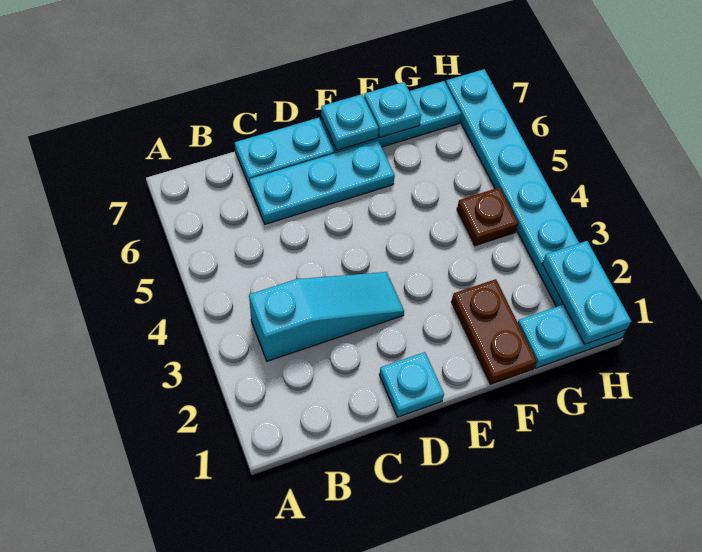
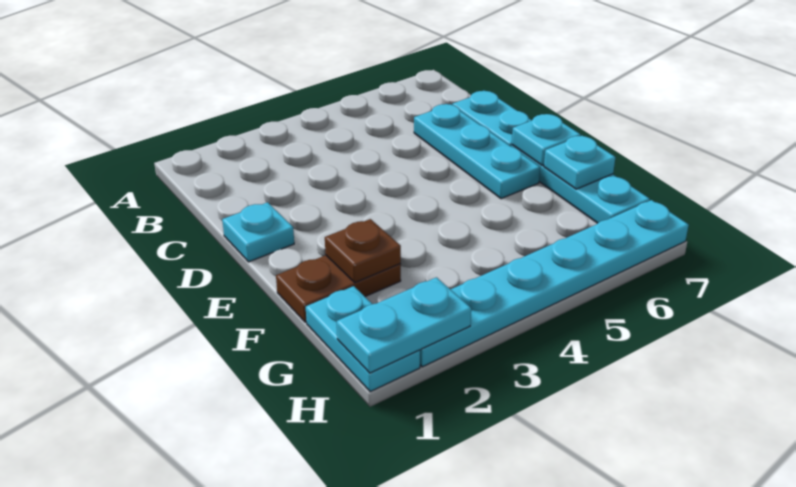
cyan 1x3 slope [249,272,404,361] -> none
brown 1x1 plate [457,187,518,246] -> brown 1x1 plate moved to [325,219,401,283]

